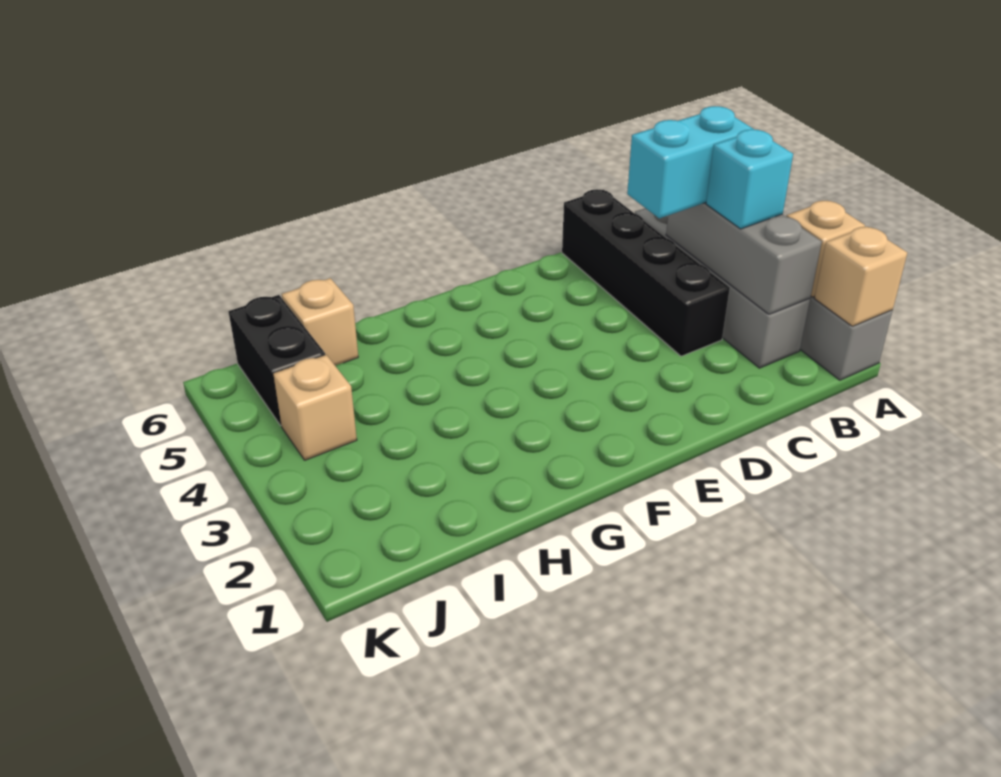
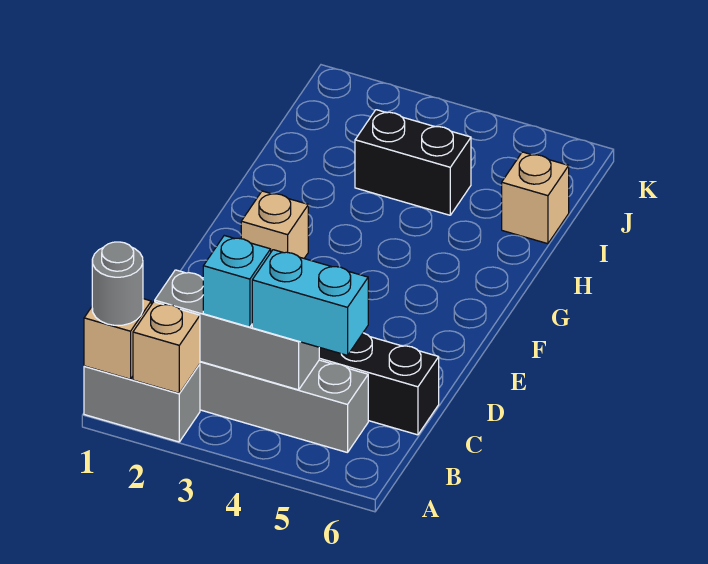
none -> grey 1x1 round brick [92,242,143,325]
cyan 1x2 brick [627,106,754,218] -> cyan 1x2 brick turned to [252,250,368,355]
tan 1x1 brick [273,355,357,460] -> tan 1x1 brick moved to [241,191,308,258]
black 1x2 brick [228,295,325,425] -> black 1x2 brick moved to [355,110,471,215]

